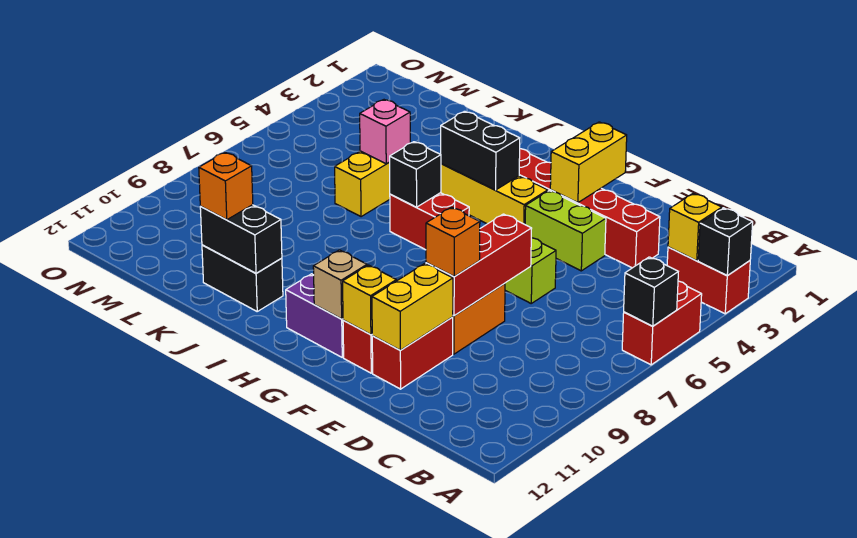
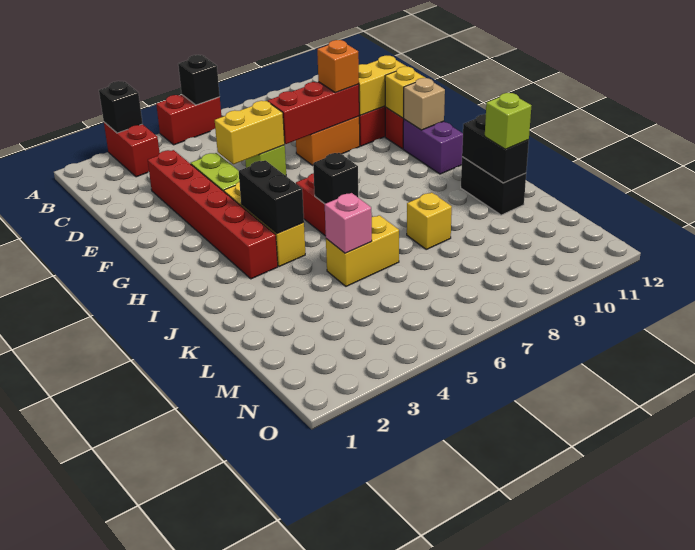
yellow 1x1 brick [668,194,722,261] -> yellow 1x1 brick moved to [407,192,452,249]
yellow 1x2 brick [550,122,627,203] -> yellow 1x2 brick moved to [215,101,285,164]
orange 1x1 brick [199,152,253,220] -> lime 1x1 brick [485,93,531,149]

